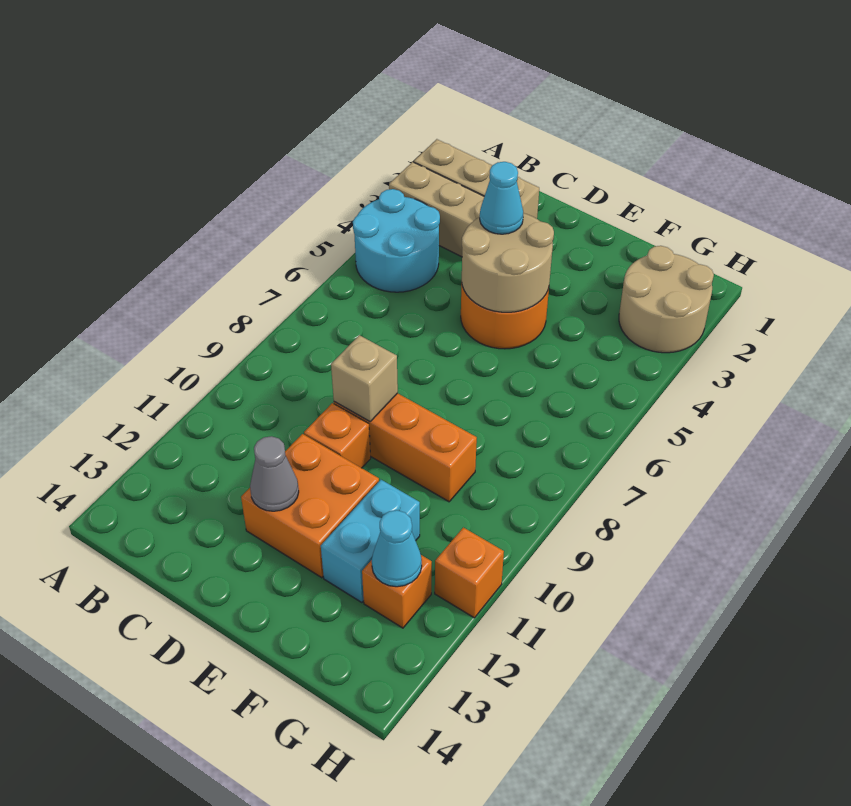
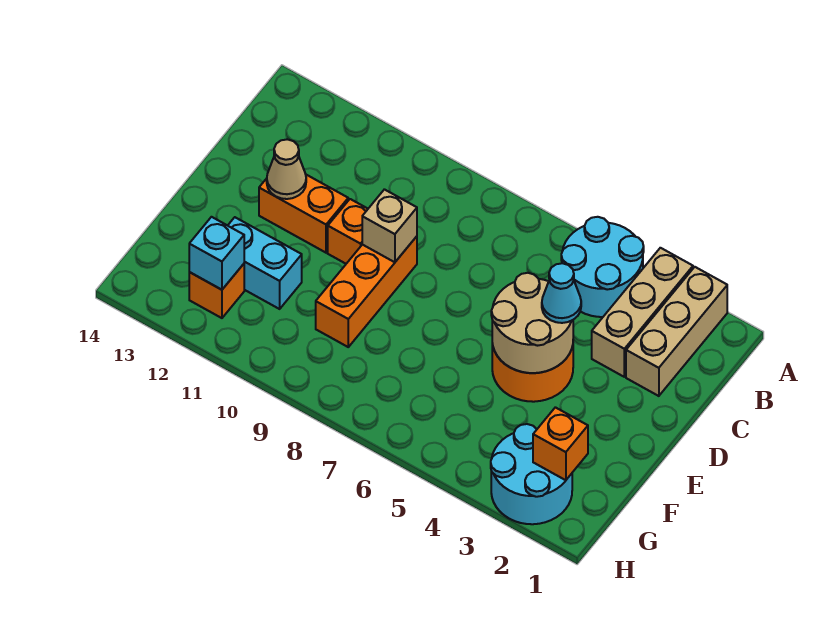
orange 2x2 brick [241,434,379,578] -> orange 1x2 brick [259,175,348,253]
grey 1x1 cone [250,436,299,511] -> tan 1x1 cone [267,139,306,199]
tan 2x2 round brick [619,246,714,353] -> cyan 2x2 round brick [491,424,572,524]
cyan 1x1 cone [372,510,422,587] -> cyan 1x1 brick [189,217,244,290]
orange 1x1 brick [435,527,504,618] -> orange 1x1 brick moved to [533,407,588,480]

